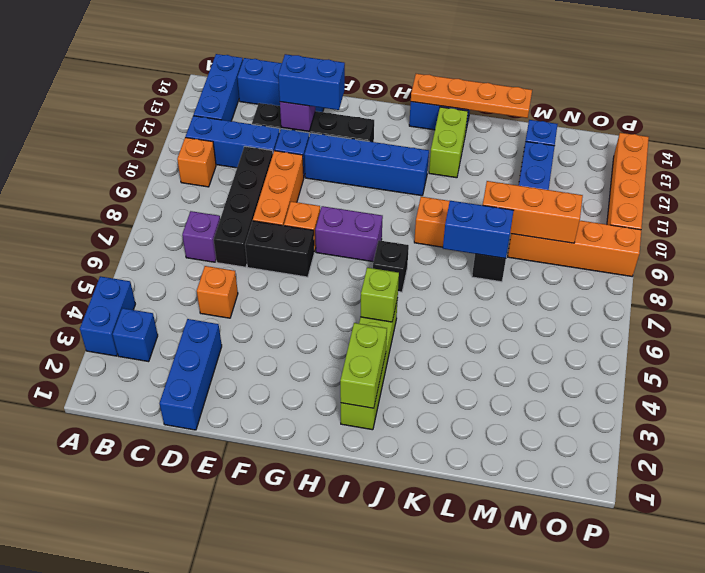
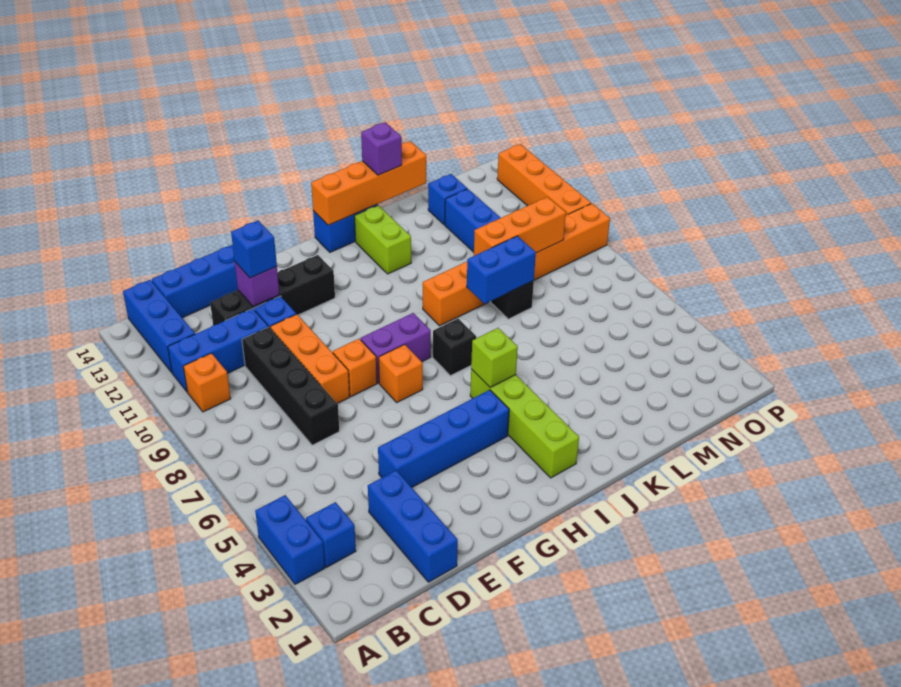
purple 1x1 brick [182,211,220,262] -> purple 1x1 brick moved to [361,122,402,175]
orange 1x1 brick [197,266,238,318] -> orange 1x1 brick moved to [379,344,423,402]
black 1x2 brick [245,221,314,277] -> none
blue 1x2 brick [278,54,345,110] -> blue 1x1 brick [231,220,277,278]
blue 1x4 brick [304,133,429,196] -> blue 1x4 brick moved to [378,390,509,487]
lime 1x2 brick [340,323,387,408] -> none
orange 1x4 plate [411,74,532,118] -> orange 1x4 brick [311,141,426,225]

